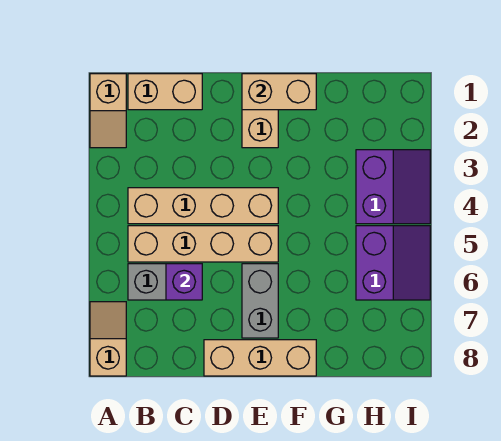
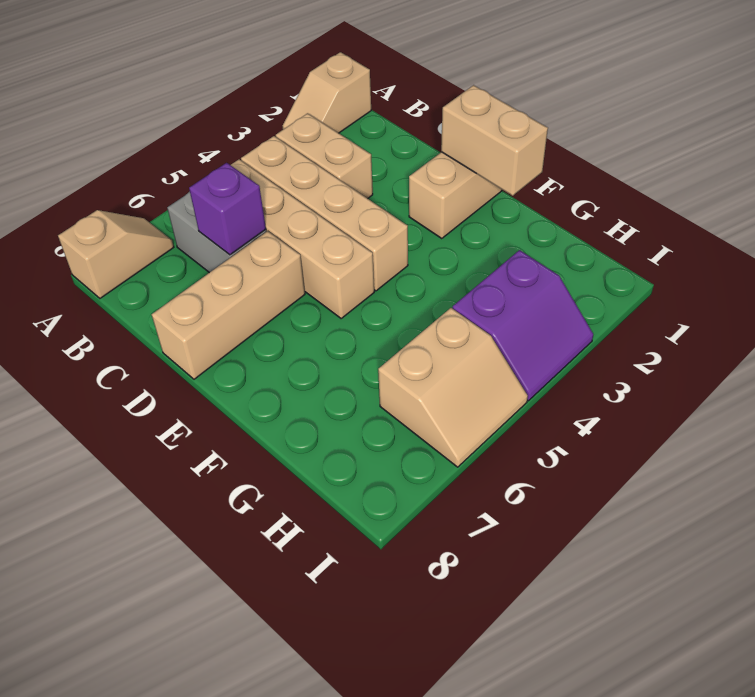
tan 1x2 brick [128,74,202,110] -> tan 1x2 brick moved to [276,113,373,199]
tan 1x3 brick [204,340,316,376] -> tan 1x3 brick turned to [152,231,305,379]
grey 1x2 brick [242,264,278,338] -> none
purple 2x2 slope [356,226,430,300] -> tan 2x2 slope [378,308,528,467]

